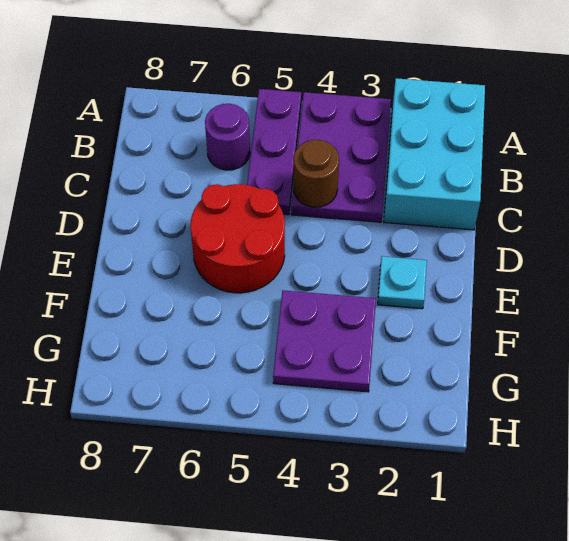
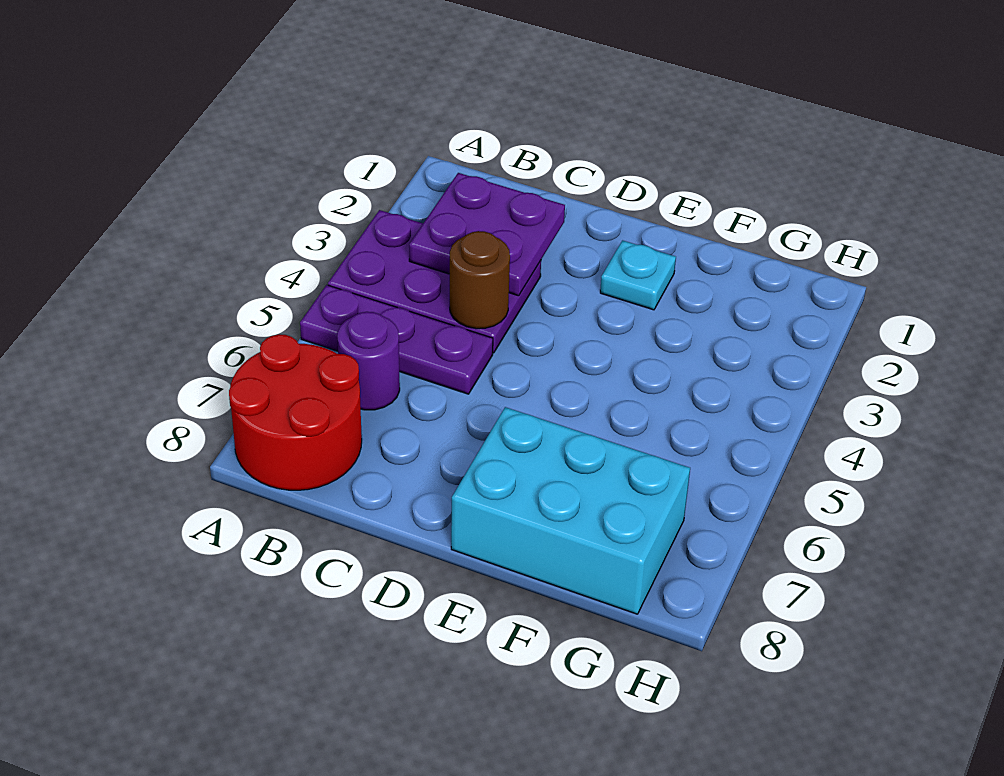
cyan 2x3 brick [384,78,485,230] -> cyan 2x3 brick moved to [451,407,690,614]
red 2x2 round brick [190,184,285,293] -> red 2x2 round brick moved to [229,334,362,490]
purple 2x2 plate [273,290,376,392] -> purple 2x2 plate moved to [409,173,565,296]

